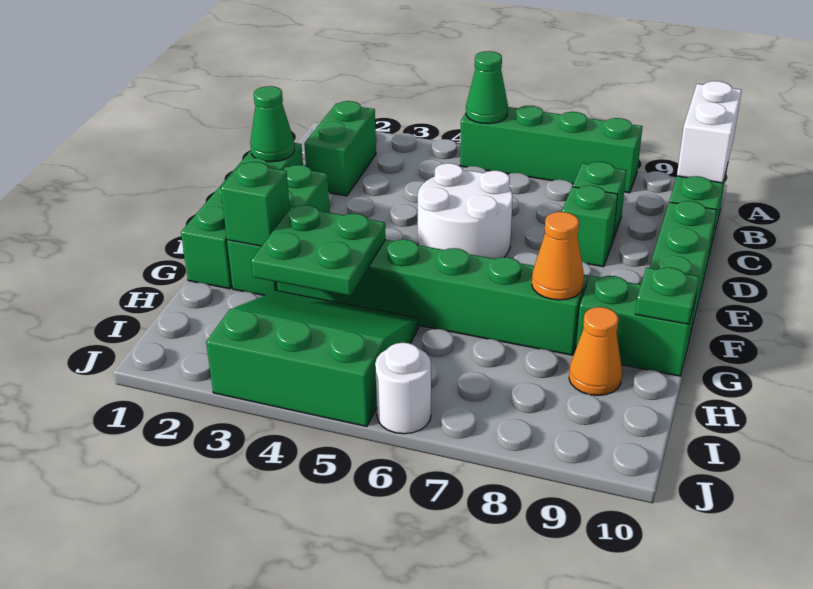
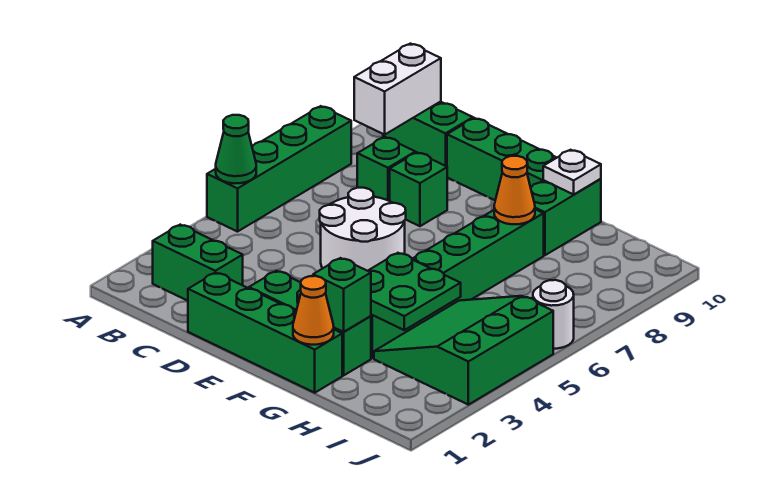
white 1x2 brick [677,81,742,183] -> white 1x2 brick turned to [354,44,441,135]
green 1x1 cone [250,86,295,162] -> none
green 1x1 plate [635,267,699,324] -> white 1x1 plate [543,150,601,194]
orange 1x1 cone [569,307,622,396] -> orange 1x1 cone moved to [293,276,334,345]

